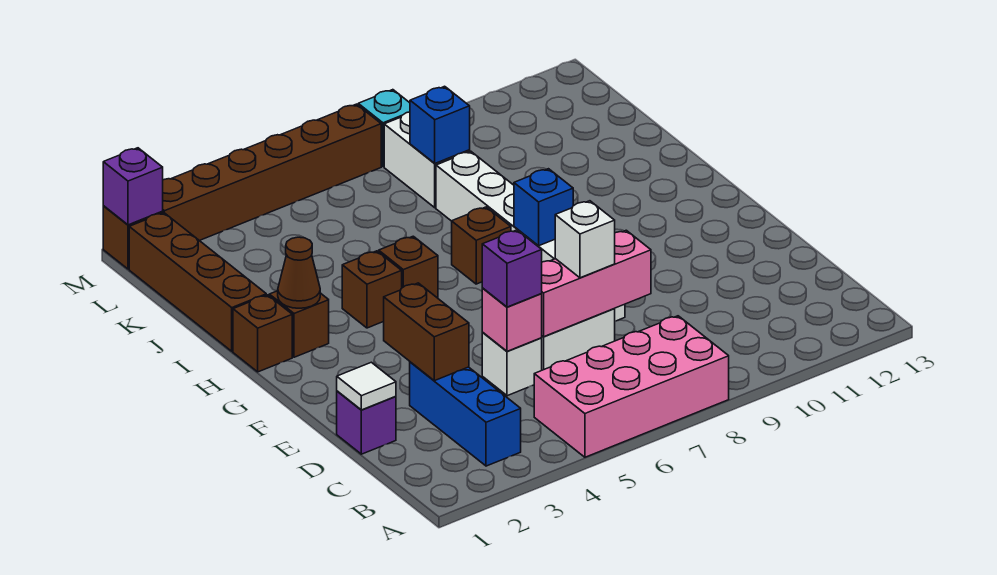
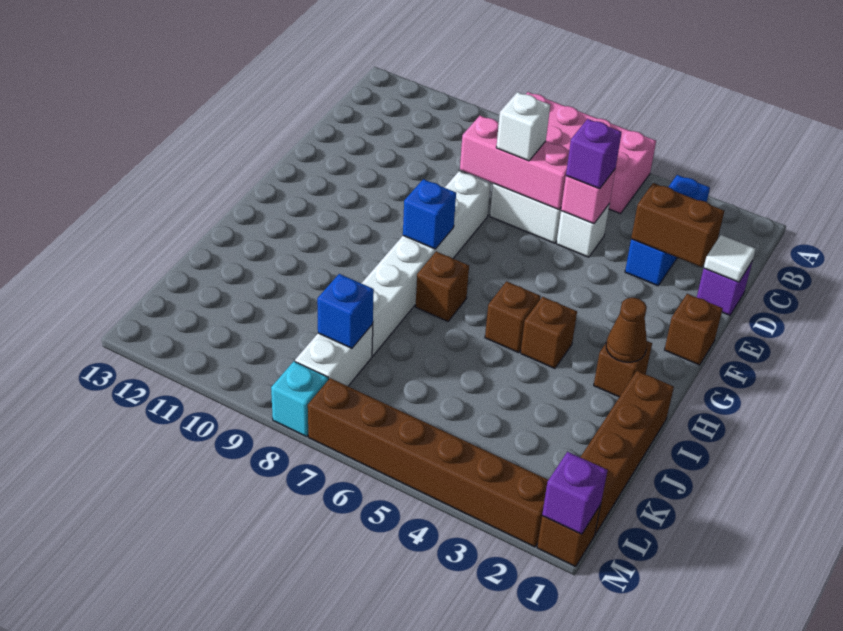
brown 1x2 brick [384,283,469,381] -> brown 1x2 brick turned to [631,183,724,267]
brown 1x1 brick [233,295,292,372] -> brown 1x1 brick moved to [665,294,723,365]

